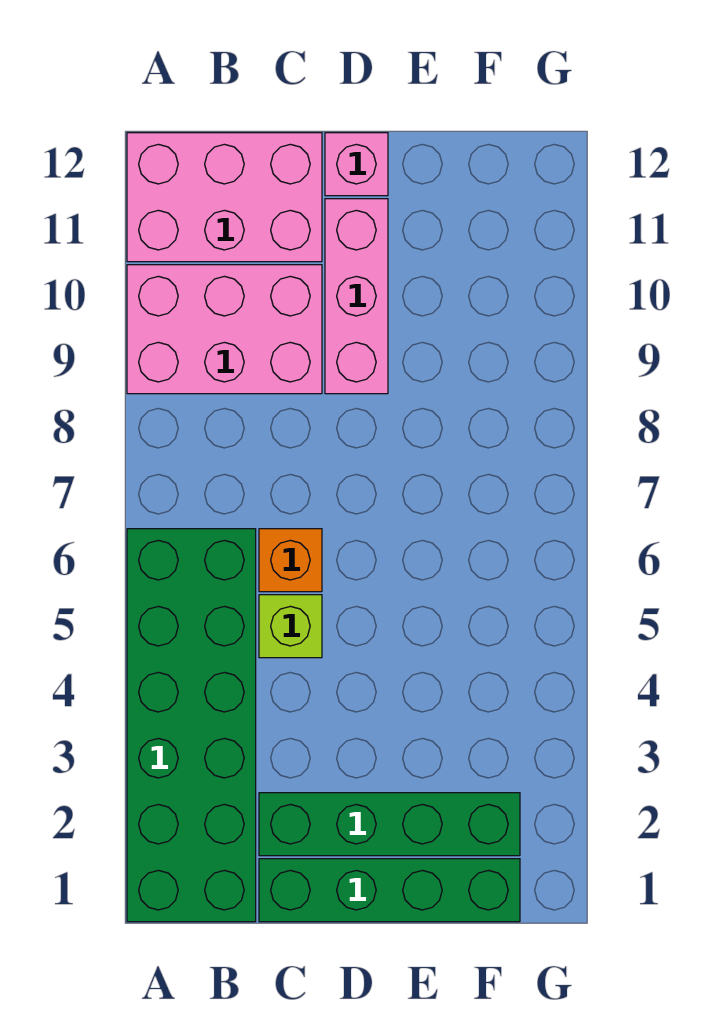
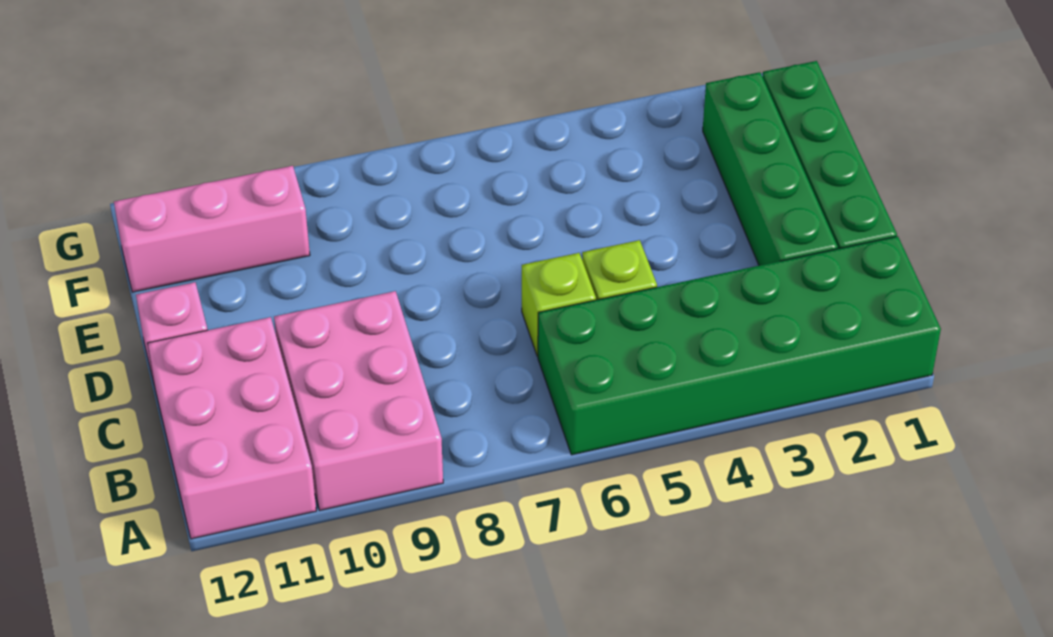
orange 1x1 brick [259,529,322,592] -> lime 1x1 brick [522,253,596,357]
pink 1x3 brick [325,199,388,394] -> pink 1x3 brick moved to [114,166,310,292]

